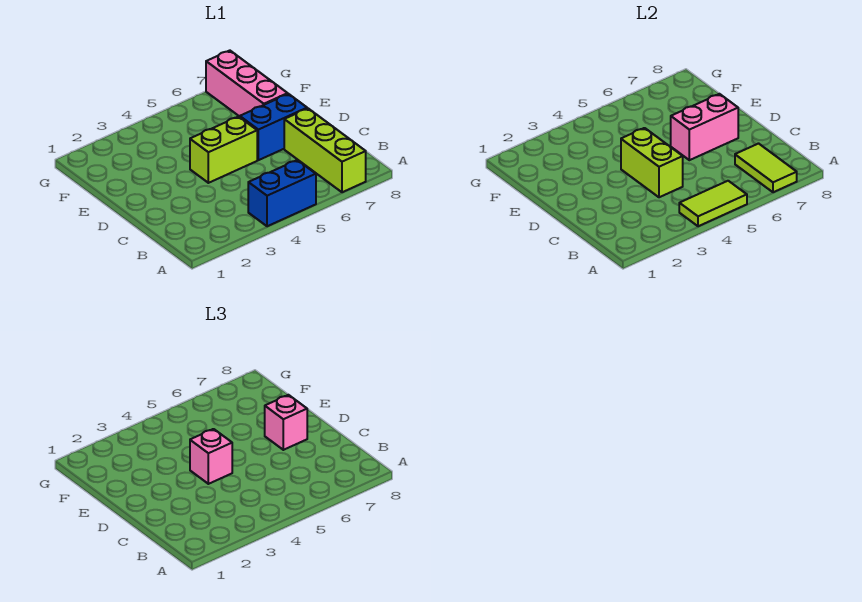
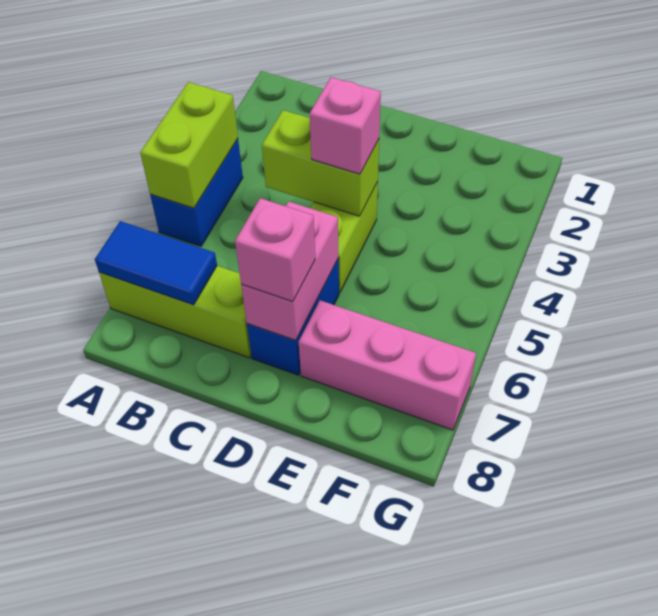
lime 1x2 tile [679,181,747,226] -> lime 1x2 brick [140,82,238,208]
lime 1x2 tile [735,144,797,192] -> blue 1x2 tile [95,221,217,305]

